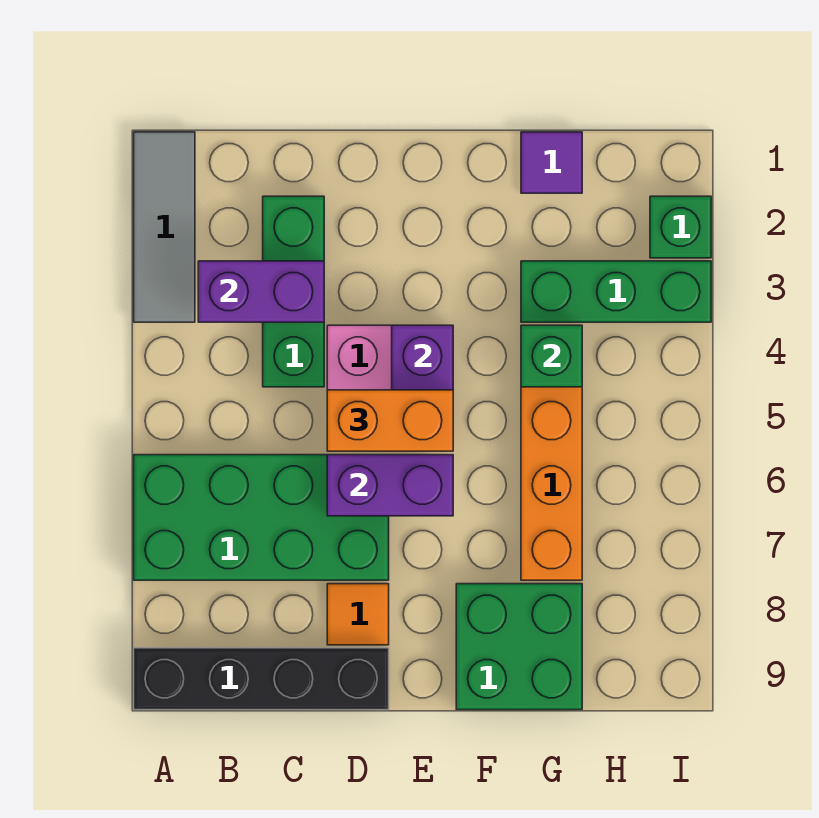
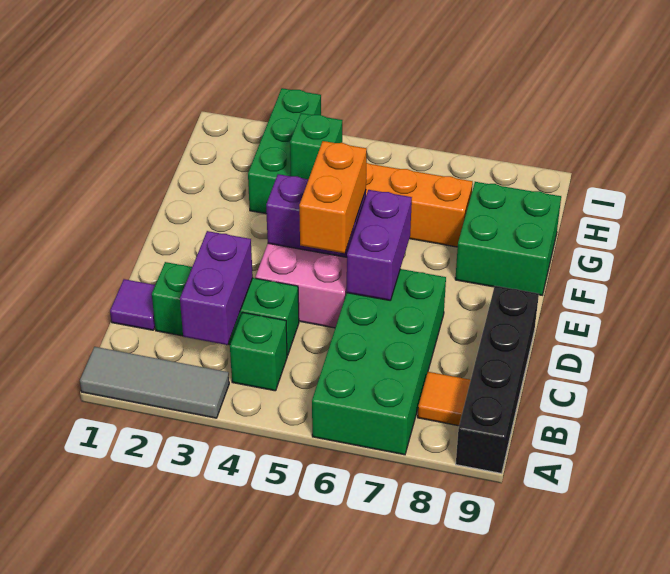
orange 1x1 tile [327,584,389,645] -> orange 1x1 tile moved to [418,372,471,426]
purple 1x1 tile [521,132,582,193] -> purple 1x1 tile moved to [110,279,155,330]
green 1x1 brick [650,196,711,258] -> green 1x1 brick moved to [230,312,287,391]

